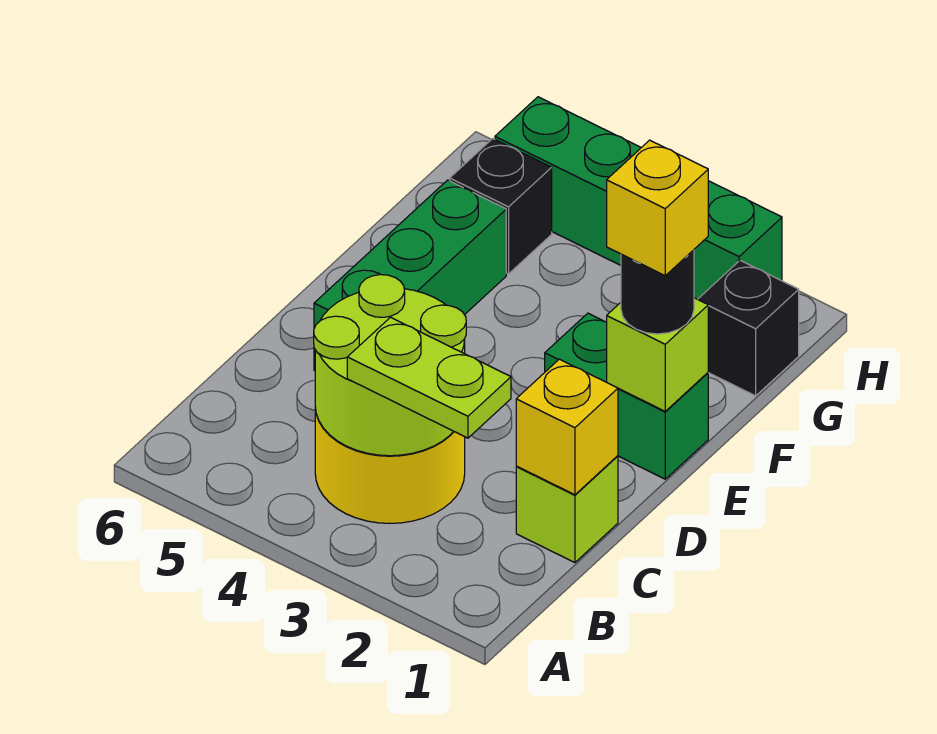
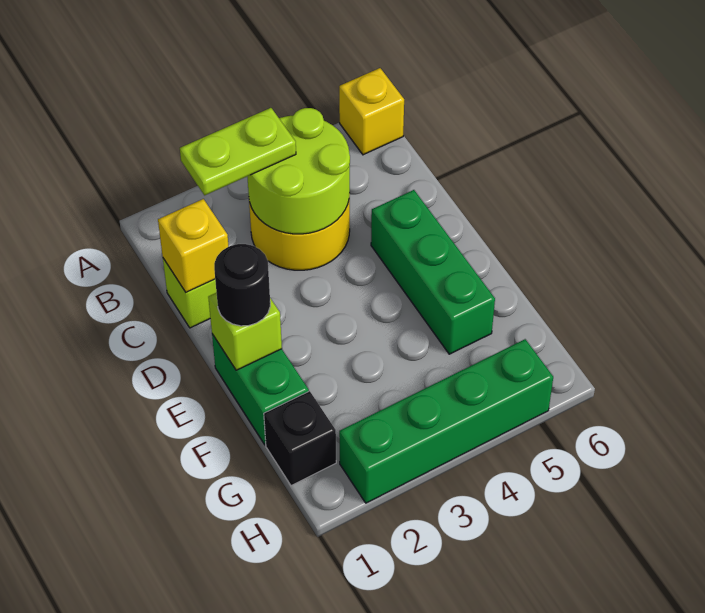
green 1x2 brick [545,313,708,479] -> green 1x2 brick turned to [212,334,309,445]
yellow 1x1 brick [607,140,708,276] -> yellow 1x1 brick moved to [339,68,404,155]
black 1x1 brick [450,139,552,274] -> none

